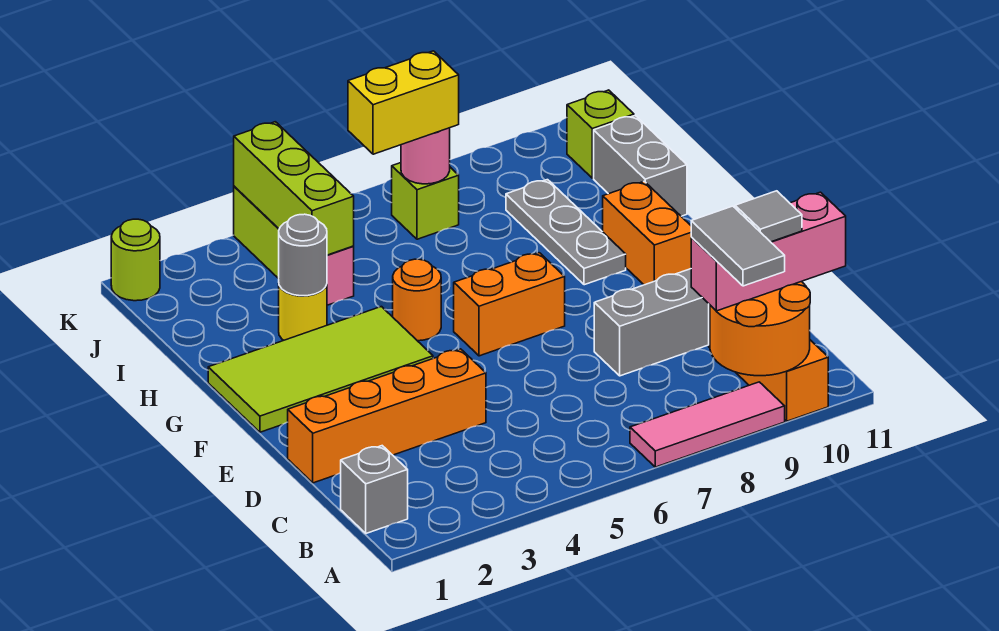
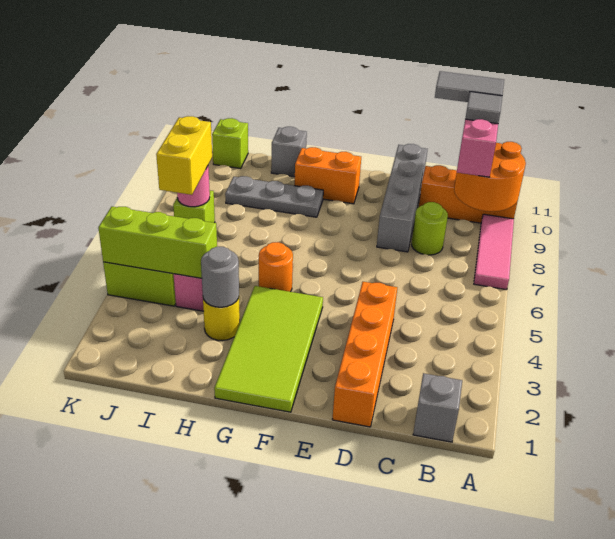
grey 1x2 tile [691,206,785,286] -> grey 1x2 tile moved to [435,71,504,102]
orange 1x2 brick [454,253,565,356] -> none
grey 1x2 brick [594,116,687,216] -> grey 1x1 brick [271,127,307,177]
lime 1x1 round brick [111,219,160,301] -> lime 1x1 round brick moved to [412,202,448,255]

